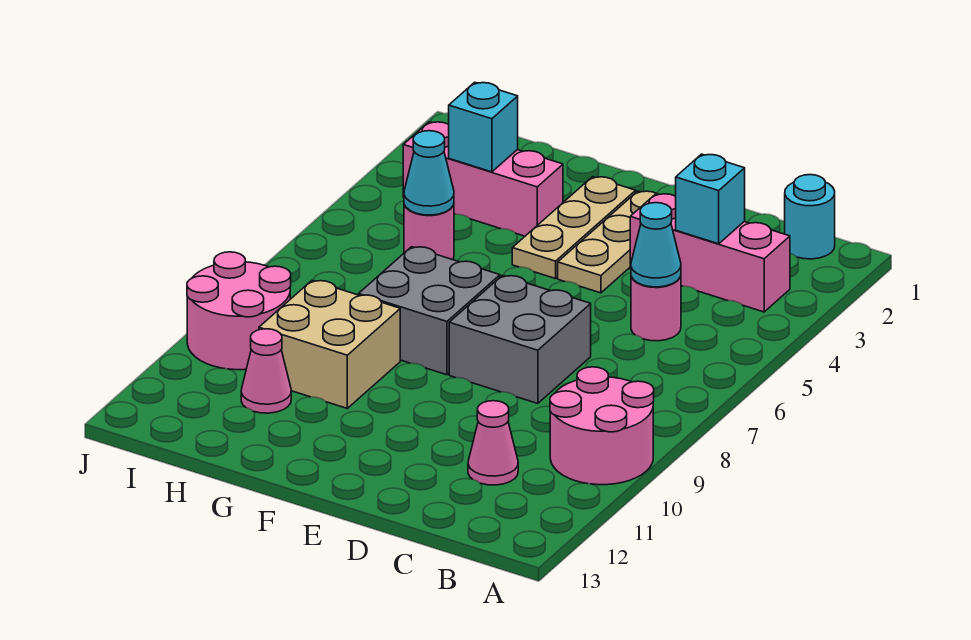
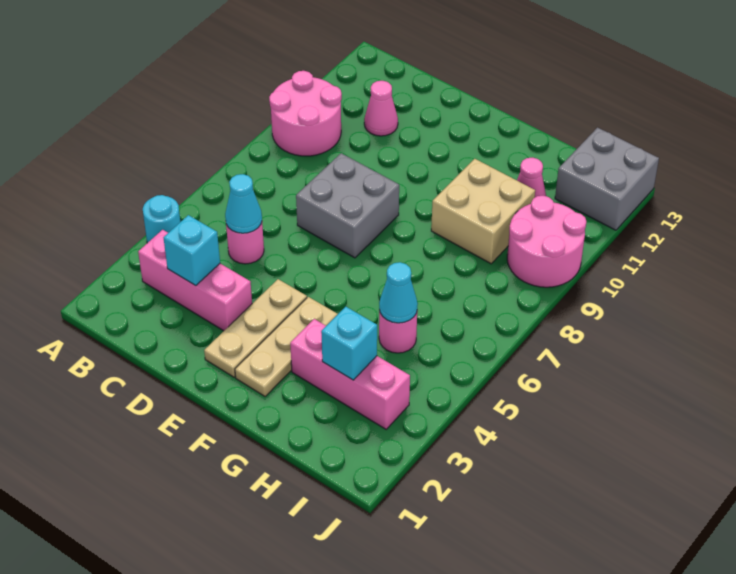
cyan 1x1 round brick [785,175,835,259] -> cyan 1x1 round brick moved to [143,195,180,243]
grey 2x2 brick [359,247,500,375] -> grey 2x2 brick moved to [555,128,659,230]

